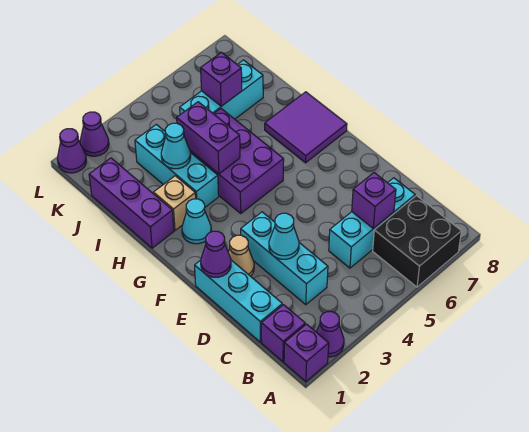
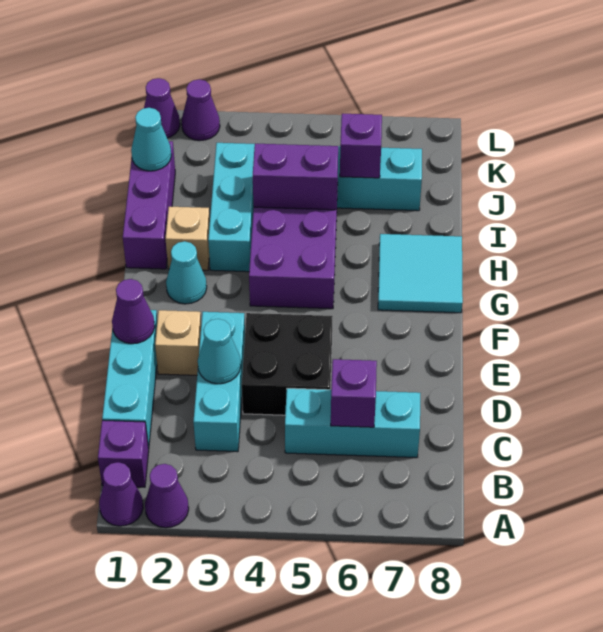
purple 1x1 brick [284,324,329,382] -> purple 1x1 cone [99,462,143,526]
black 2x2 brick [373,196,461,287] -> black 2x2 brick moved to [242,313,333,415]
tan 1x1 cone [228,235,254,276] -> tan 1x1 brick [155,310,201,375]
purple 2x2 tile [265,92,347,163] -> cyan 2x2 tile [378,234,463,313]
purple 1x2 brick [177,102,240,174] -> purple 1x2 brick turned to [253,144,338,210]
cyan 1x1 cone [161,123,191,169] -> cyan 1x1 cone moved to [131,108,171,171]

